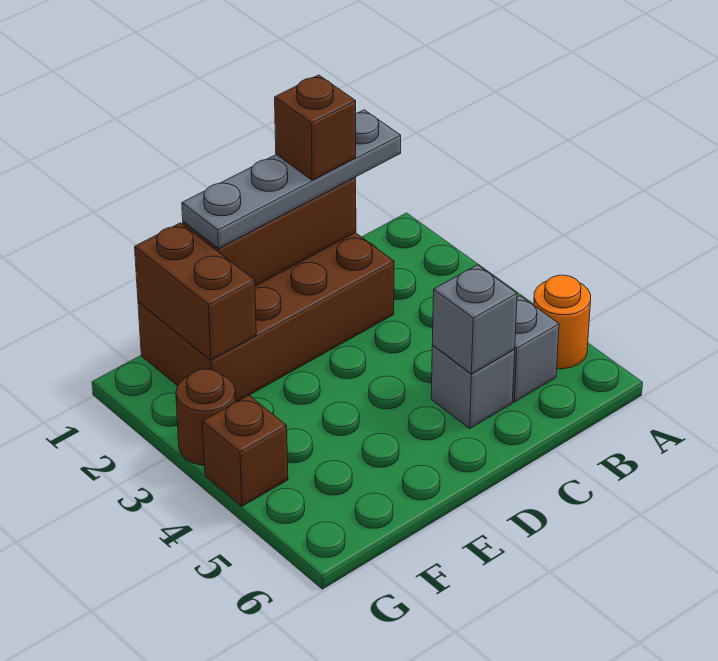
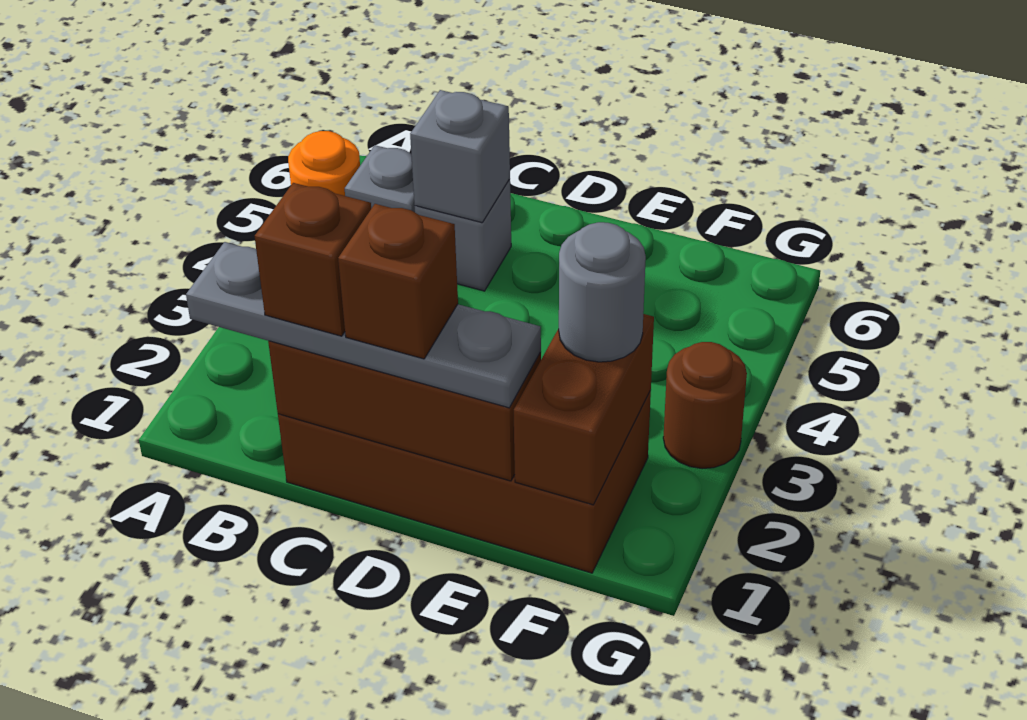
none -> grey 1x1 round brick [559,222,646,362]
brown 1x1 brick [202,395,288,506] -> brown 1x1 brick moved to [338,204,458,359]

